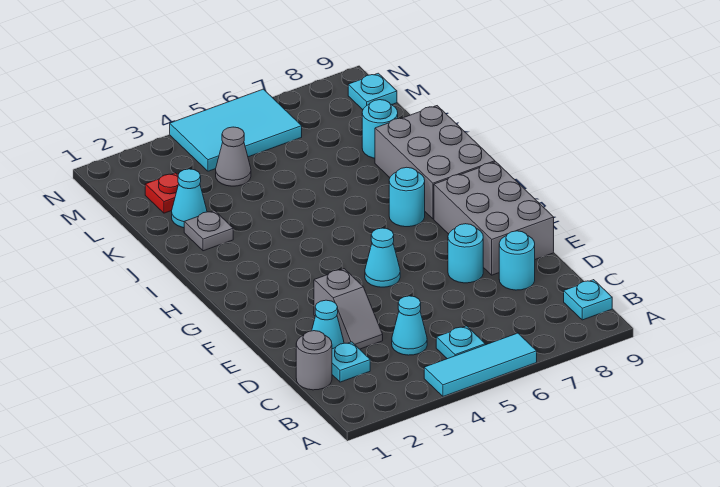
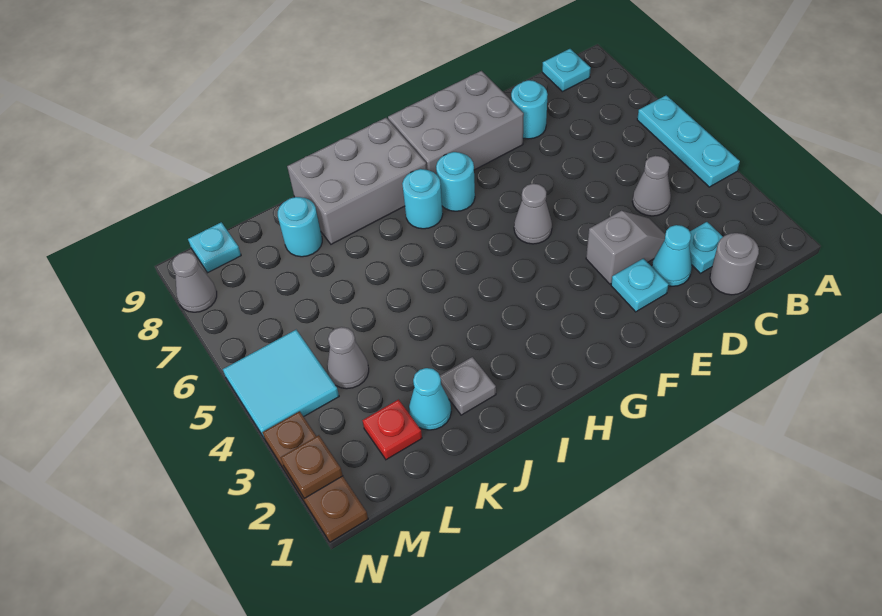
cyan 1x3 tile [424,333,537,396] -> cyan 1x3 plate [637,95,740,187]
cyan 1x1 plate [436,326,485,359] -> cyan 1x1 plate moved to [611,258,669,312]
cyan 1x1 cone [392,296,427,355] -> grey 1x1 cone [632,156,671,216]
cyan 1x1 round brick [448,224,483,283] -> cyan 1x1 round brick moved to [436,152,475,211]
cyan 1x1 cone [365,228,400,287] -> grey 1x1 cone [514,184,552,244]
cyan 2x3 tile [170,89,302,171] -> cyan 2x2 tile [223,330,339,439]
none -> brown 1x3 plate [262,411,368,542]
none -> brown 1x1 plate [281,435,343,499]
none -> grey 1x1 cone [172,252,217,312]

